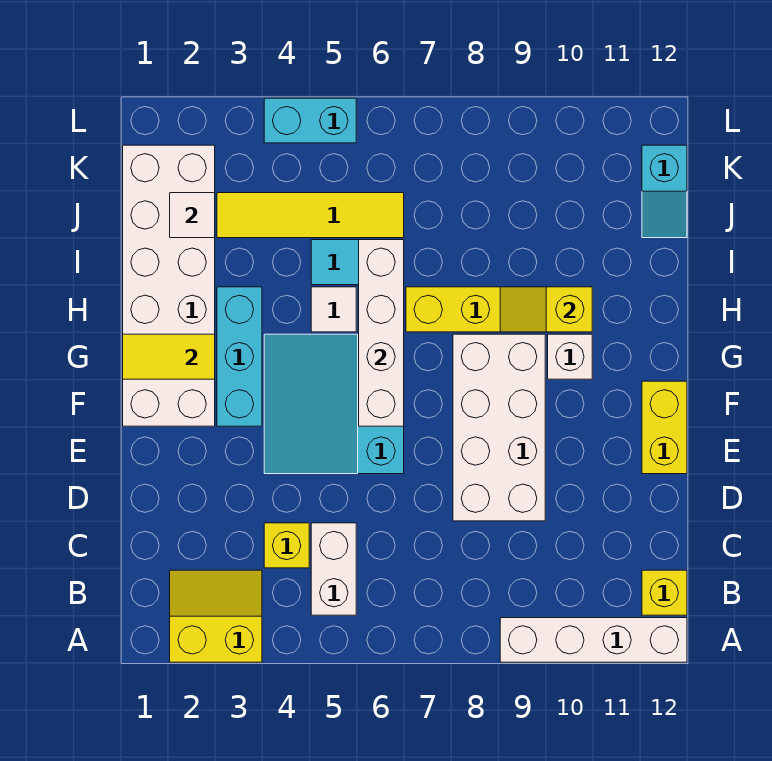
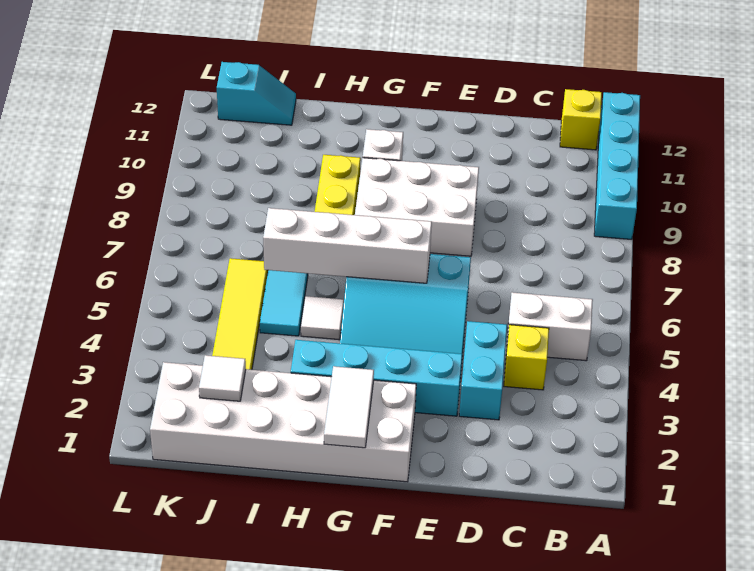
yellow 2x2 slope [170,570,262,662] -> none
white 1x4 brick [500,618,687,662] -> cyan 1x4 brick [594,92,640,239]
white 2x4 brick [453,334,545,521] -> white 2x3 brick [355,158,479,256]
yellow 1x2 brick [642,381,687,474] -> none
cyan 1x3 brick [217,287,262,426] -> cyan 1x4 brick [291,340,462,416]
yellow 1x2 tile [123,334,215,379] -> white 1x2 tile [324,366,374,448]
yellow 1x2 slope [500,287,592,332] -> none
cyan 1x2 brick [264,98,356,143] -> cyan 1x2 brick moved to [459,321,507,420]

